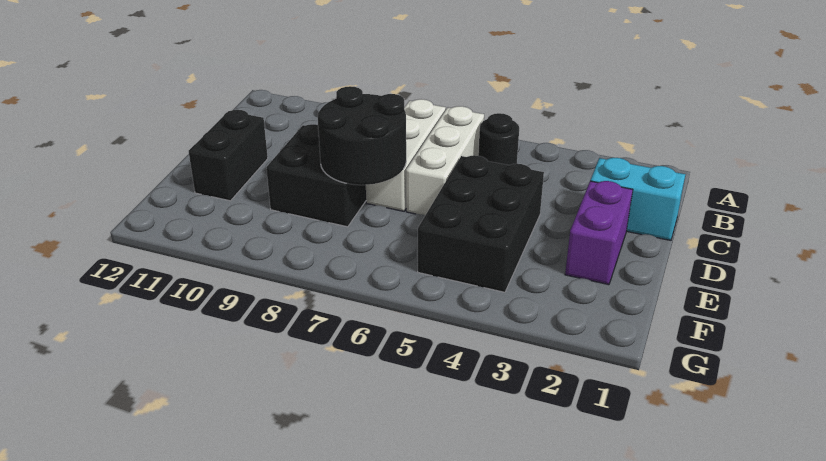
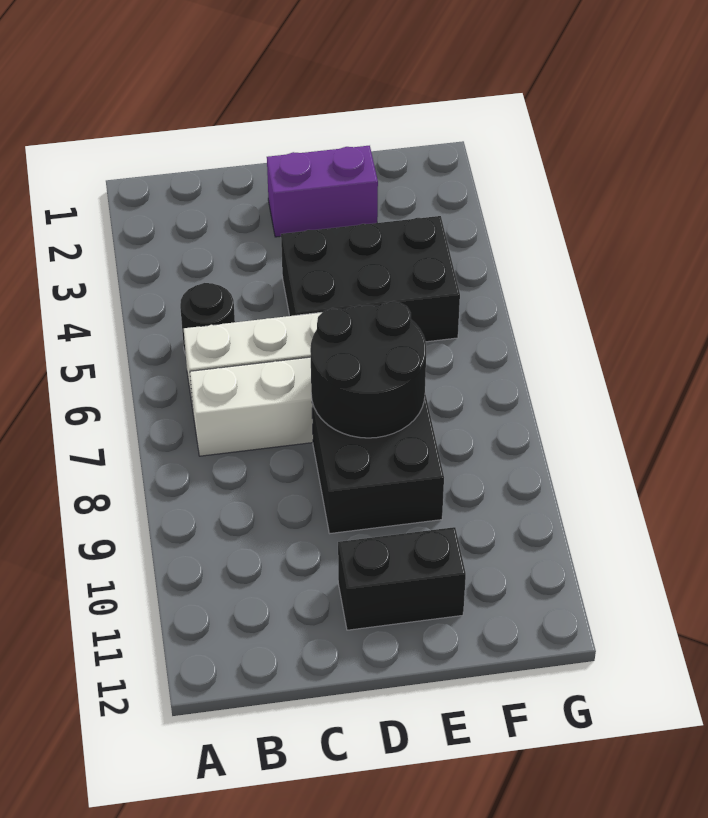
cyan 1x2 brick [590,158,686,240] -> none

